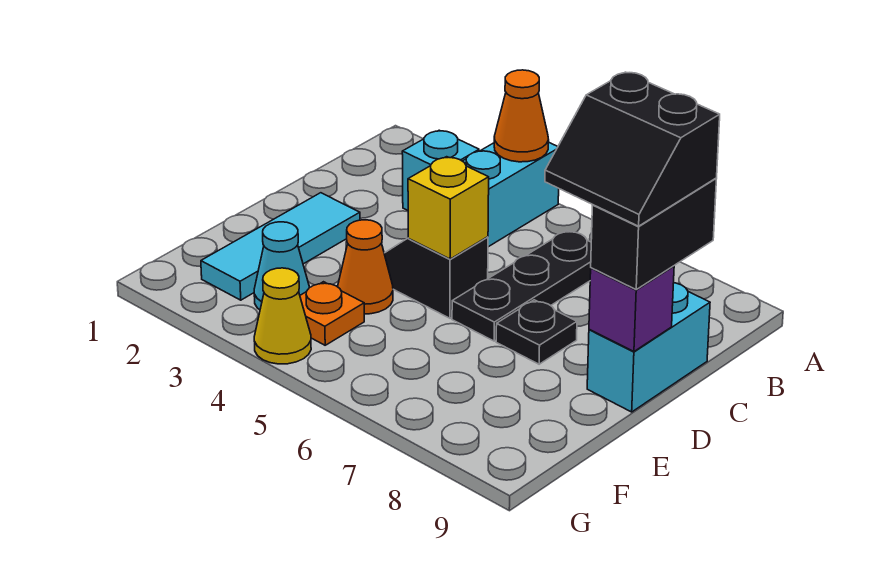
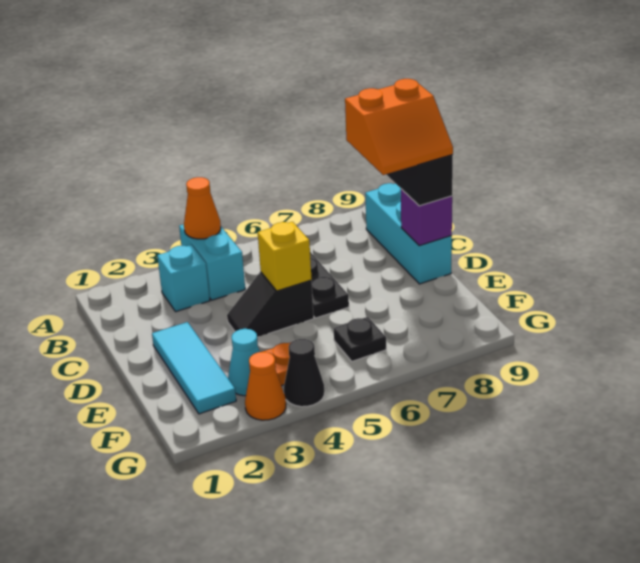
black 2x2 slope [545,72,720,226] -> orange 2x2 slope [345,79,453,175]
cyan 1x2 brick [587,283,710,412] -> cyan 1x3 brick [365,183,452,284]
black 1x1 plate [496,300,577,364] -> black 1x1 plate moved to [334,317,386,361]
orange 1x1 cone [338,220,393,314] -> orange 1x1 cone moved to [245,352,286,420]
yellow 1x1 cone [254,268,311,364] -> black 1x1 cone [284,339,324,407]

